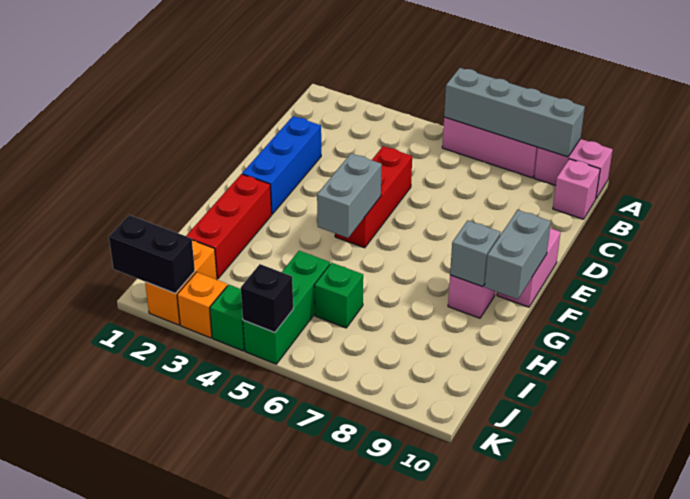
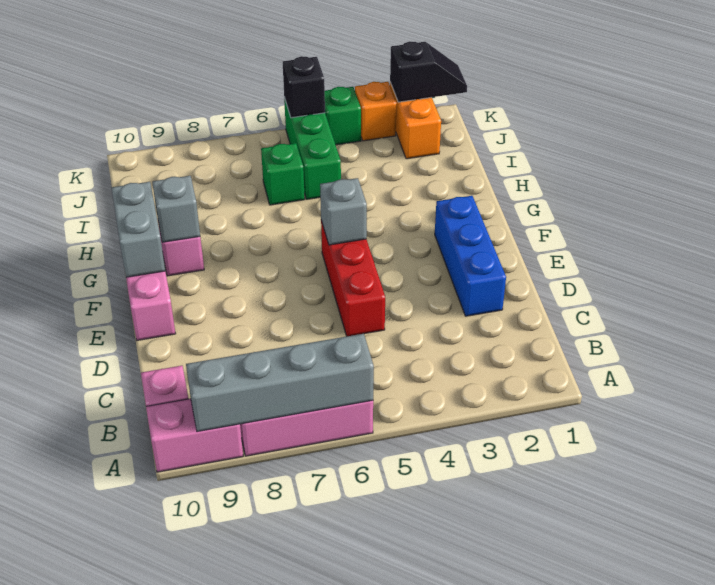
grey 1x2 brick [317,153,382,238] -> grey 1x1 brick [320,178,367,245]
red 1x3 brick [186,174,272,279] -> none
black 1x2 brick [109,215,195,293] -> black 1x2 slope [390,41,467,102]

